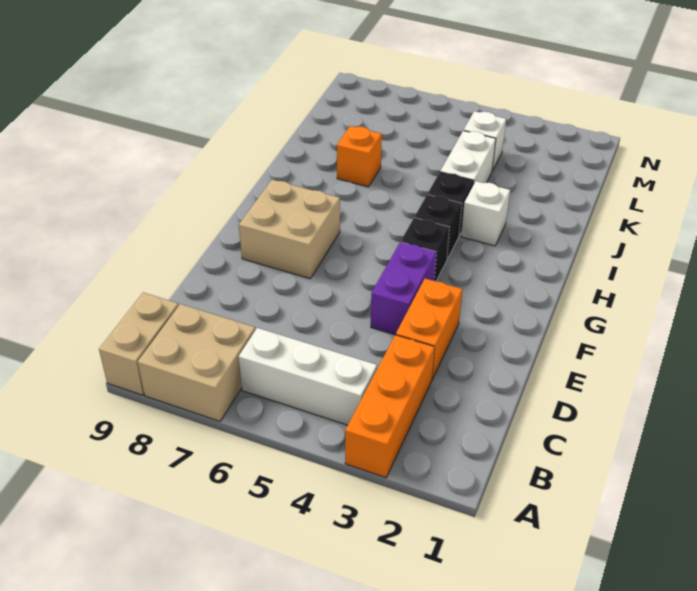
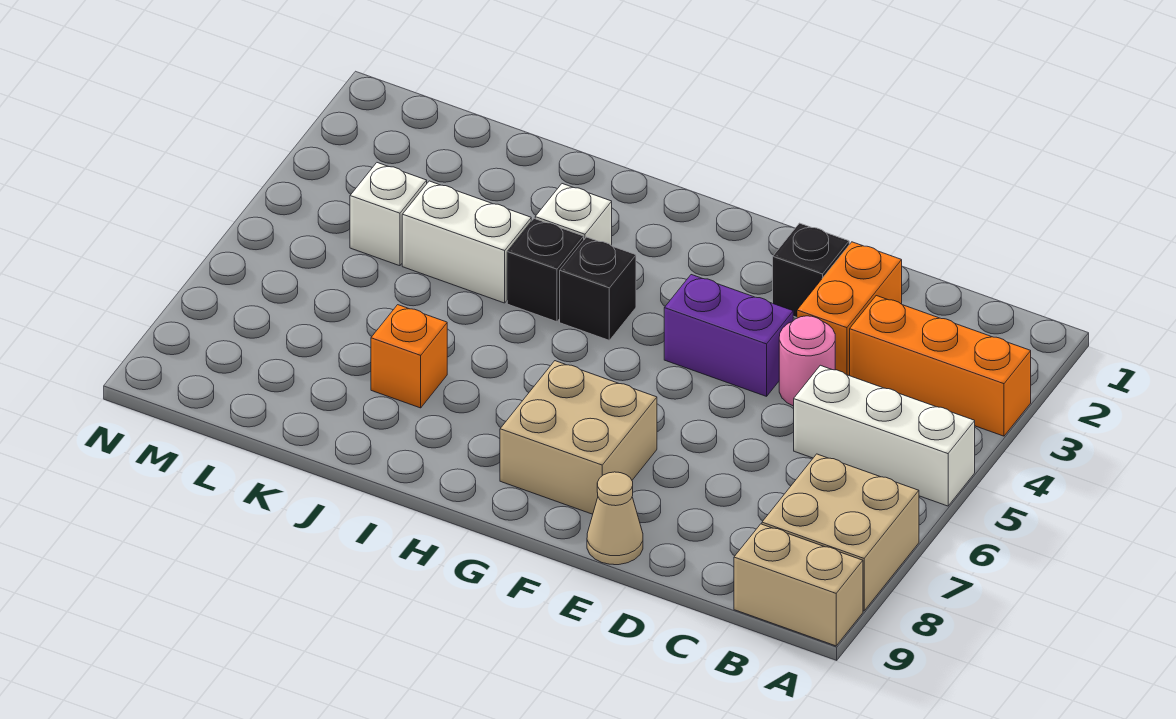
white 1x3 brick [238,328,377,425] -> white 1x3 brick turned to [794,365,975,506]
orange 1x2 brick [396,279,462,379] -> orange 1x2 brick turned to [797,242,902,376]
none -> pink 1x1 round brick [779,316,835,406]
none -> tan 1x1 cone [587,472,643,565]
black 1x1 brick [401,217,449,281] -> black 1x1 brick moved to [773,223,849,317]

